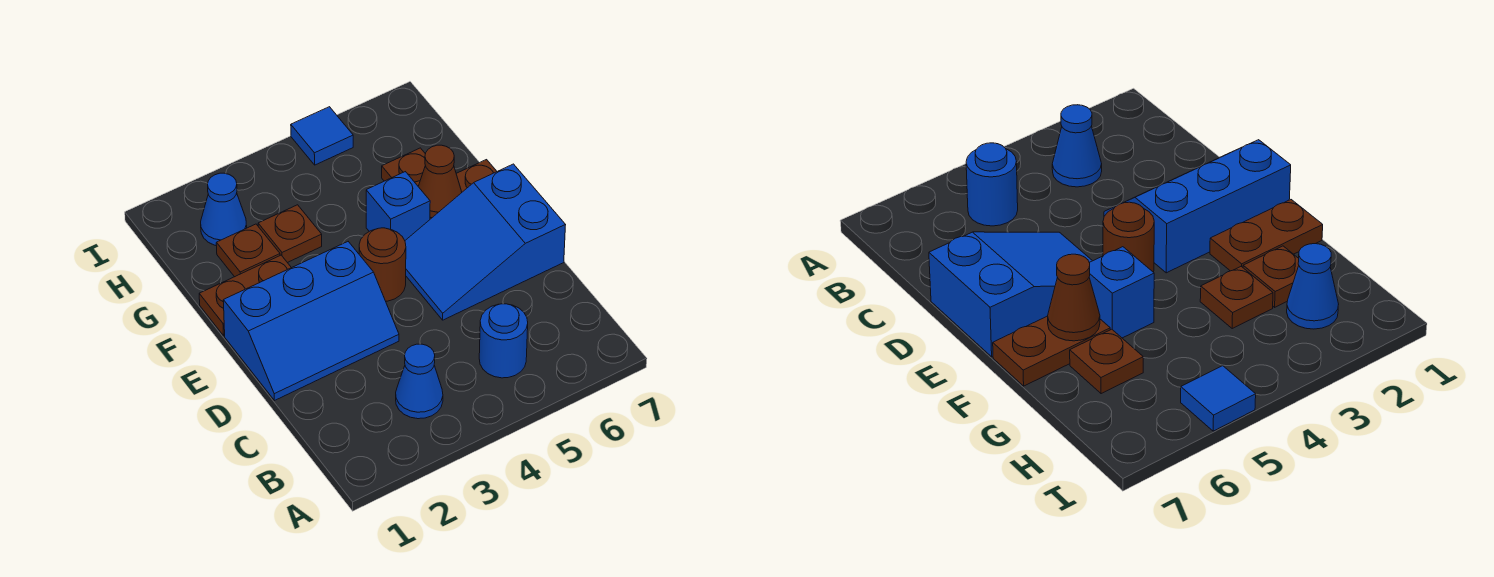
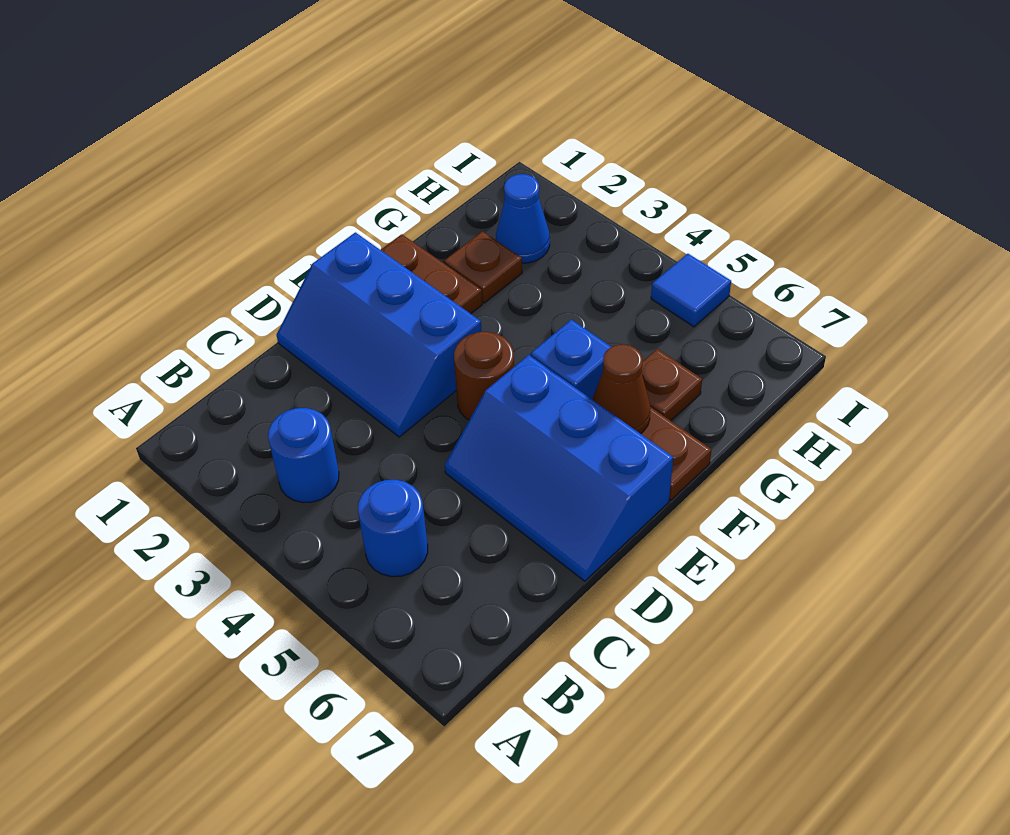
blue 1x1 cone [396,344,443,419] -> blue 1x1 round brick [268,408,339,502]
blue 2x3 slope [405,164,565,320] -> blue 2x3 slope turned to [445,355,673,581]
brown 1x1 plate [258,205,322,263] -> none

